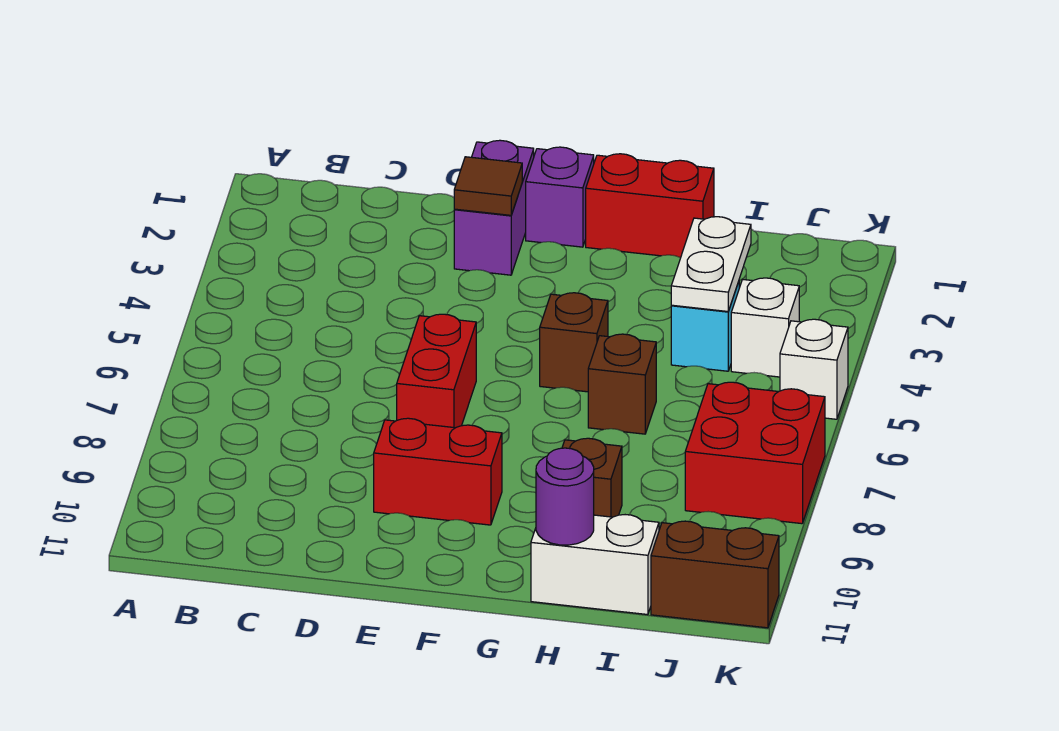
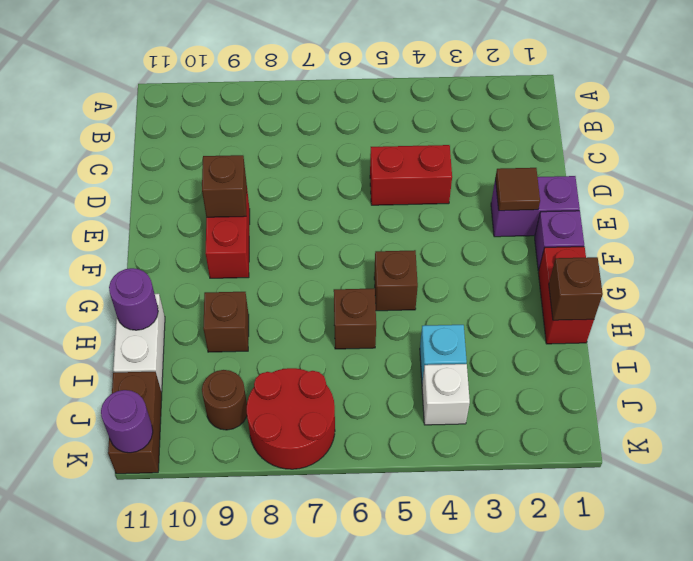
red 1x2 brick [397,314,476,428] -> red 1x2 brick moved to [370,145,452,205]
none -> brown 1x1 brick [202,155,247,217]
none -> brown 1x1 brick [549,257,603,320]
white 1x2 plate [671,217,751,311] -> none
red 2x2 brick [685,382,825,524] -> red 2x2 round brick [247,368,335,469]
none -> brown 1x1 round brick [202,370,247,430]
white 1x1 brick [780,319,848,419] -> none
none -> purple 1x1 round brick [101,390,153,453]

